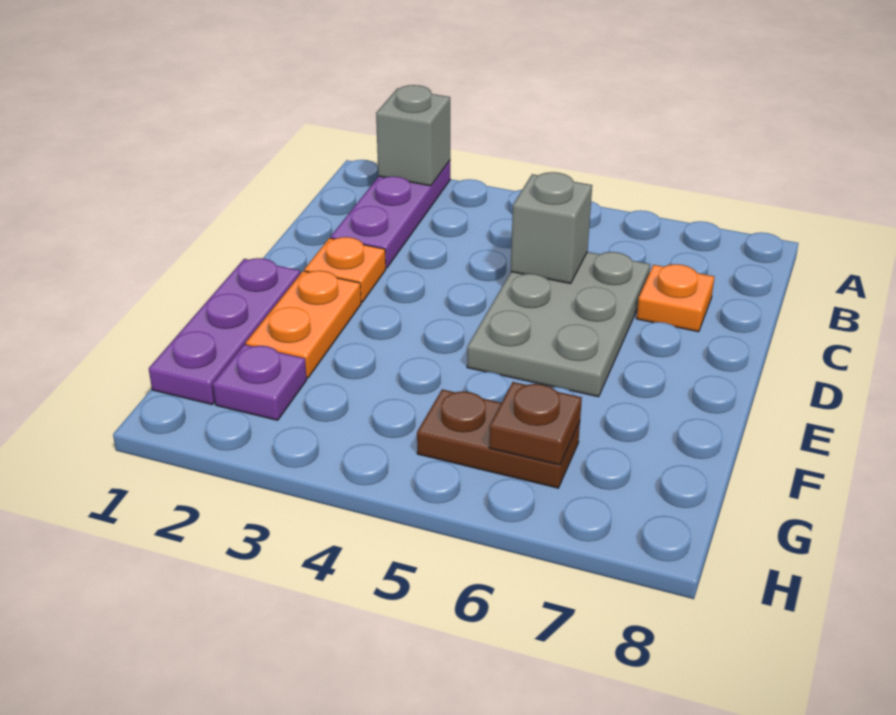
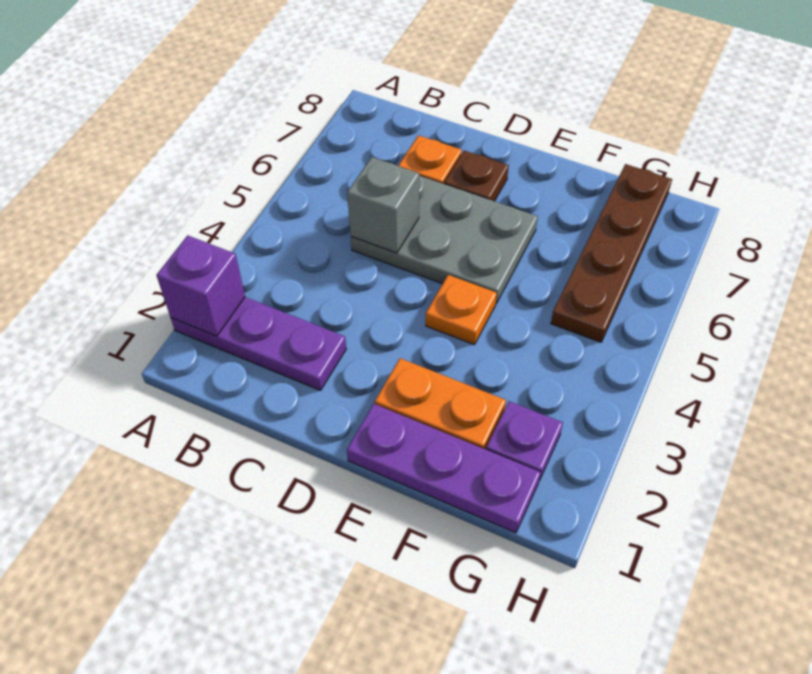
grey 1x1 brick [376,85,450,186] -> purple 1x1 brick [156,235,245,336]
orange 1x1 plate [304,237,386,302] -> orange 1x1 plate moved to [426,275,497,345]
brown 1x2 plate [417,389,580,488] -> brown 1x4 plate [551,164,672,342]
brown 1x1 plate [489,382,582,465] -> brown 1x1 plate moved to [444,151,509,201]

